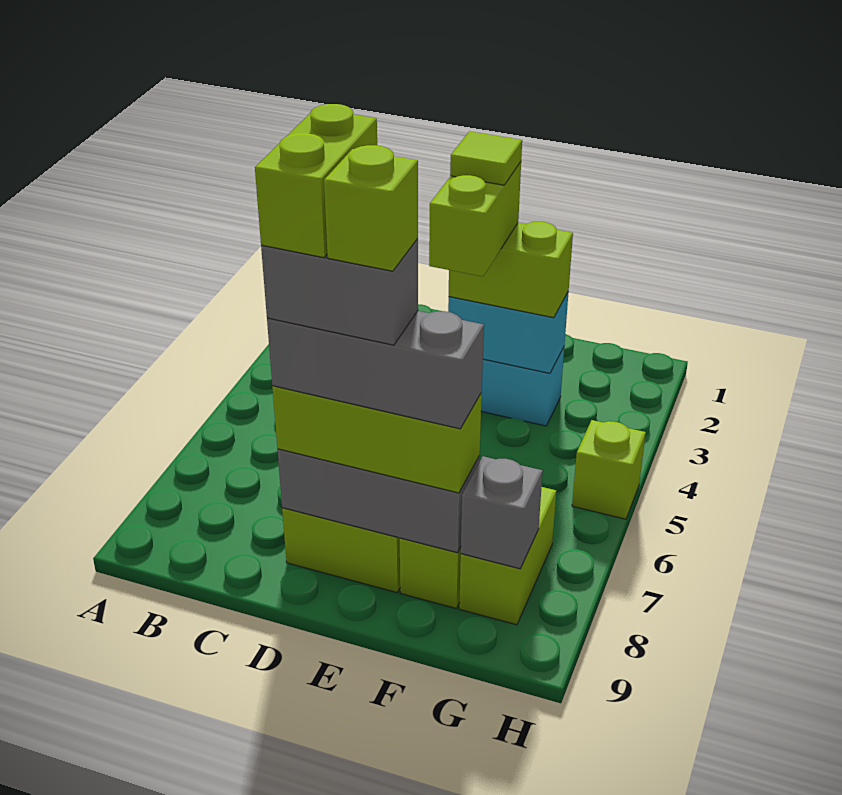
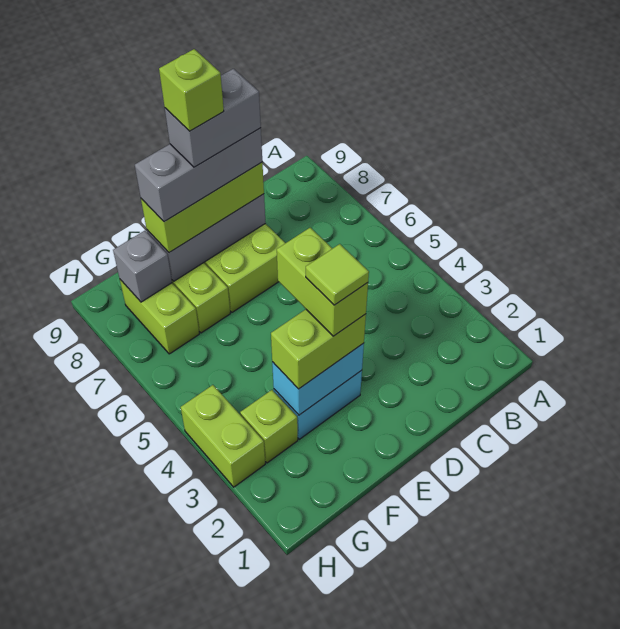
lime 1x2 brick [255,104,377,258] -> lime 1x2 brick moved to [181,385,265,487]
lime 1x1 brick [572,420,646,519] -> lime 1x1 brick moved to [240,390,298,463]

